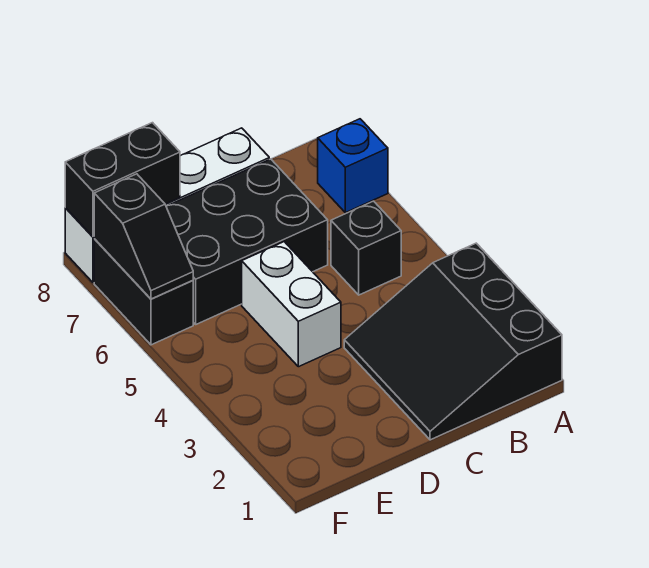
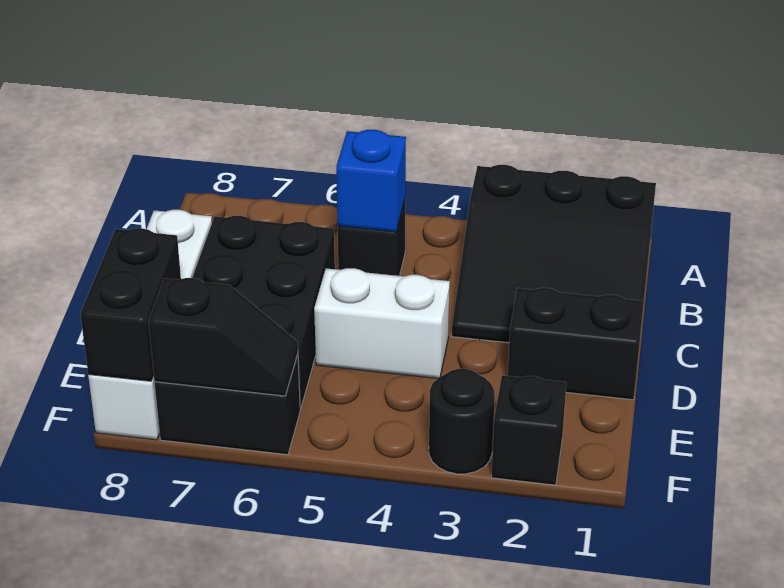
blue 1x1 brick [318,119,388,213] -> blue 1x1 brick moved to [336,130,406,232]
none -> black 1x2 brick [508,288,644,400]
none -> black 1x1 brick [491,375,566,485]
none -> black 1x1 round brick [429,369,495,474]

